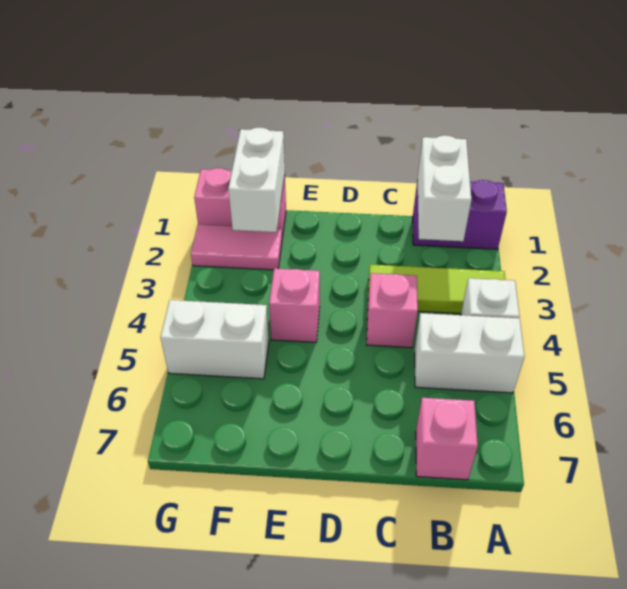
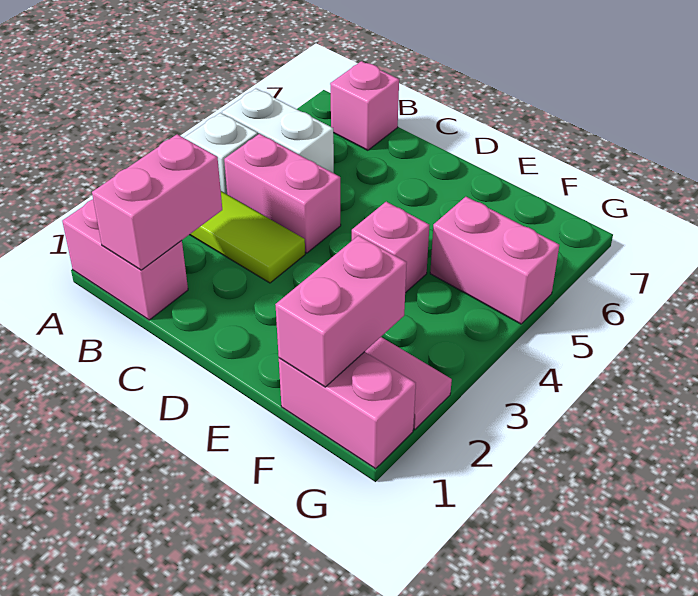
purple 1x2 brick [413,180,507,249] -> pink 1x2 brick [62,199,188,320]
white 1x2 brick [417,135,472,241] -> pink 1x2 brick [92,134,222,270]
pink 1x1 brick [367,273,418,348] -> pink 1x2 brick [224,134,341,253]
white 1x2 brick [228,128,285,232] -> pink 1x2 brick [275,235,407,387]
white 1x2 brick [161,300,269,379] -> pink 1x2 brick [430,197,559,324]

